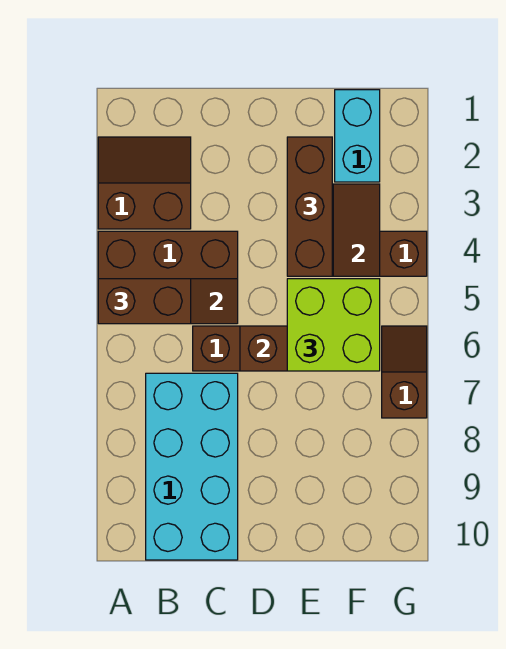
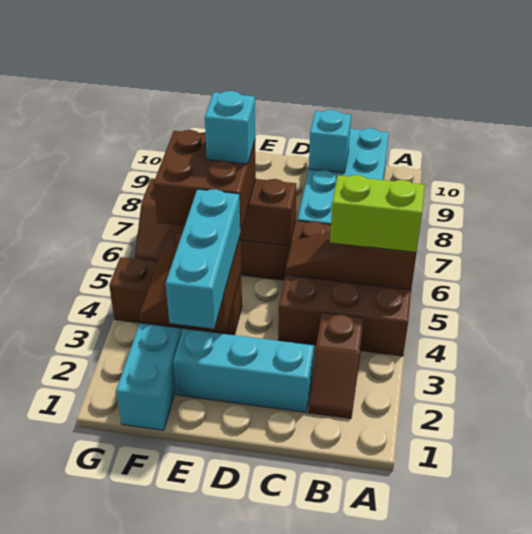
brown 2x2 slope [98,137,191,229] -> brown 1x2 slope [309,313,364,418]
brown 1x2 brick [98,279,191,324] -> lime 1x2 brick [330,175,425,252]
none -> cyan 1x3 brick [173,329,314,412]
none -> cyan 1x1 brick [309,110,351,173]
brown 1x3 brick [287,137,332,276] -> cyan 1x3 brick [166,189,240,329]
lime 2x2 brick [287,279,380,371] -> brown 2x2 brick [154,130,256,232]
none -> cyan 1x1 brick [205,91,255,164]

